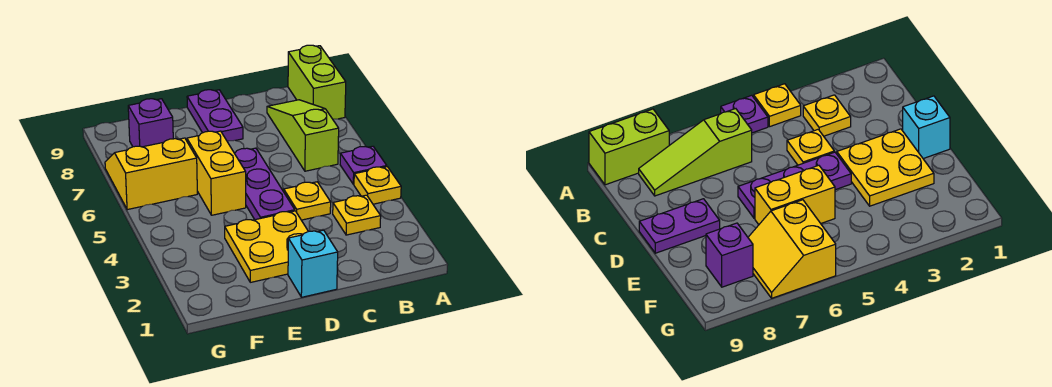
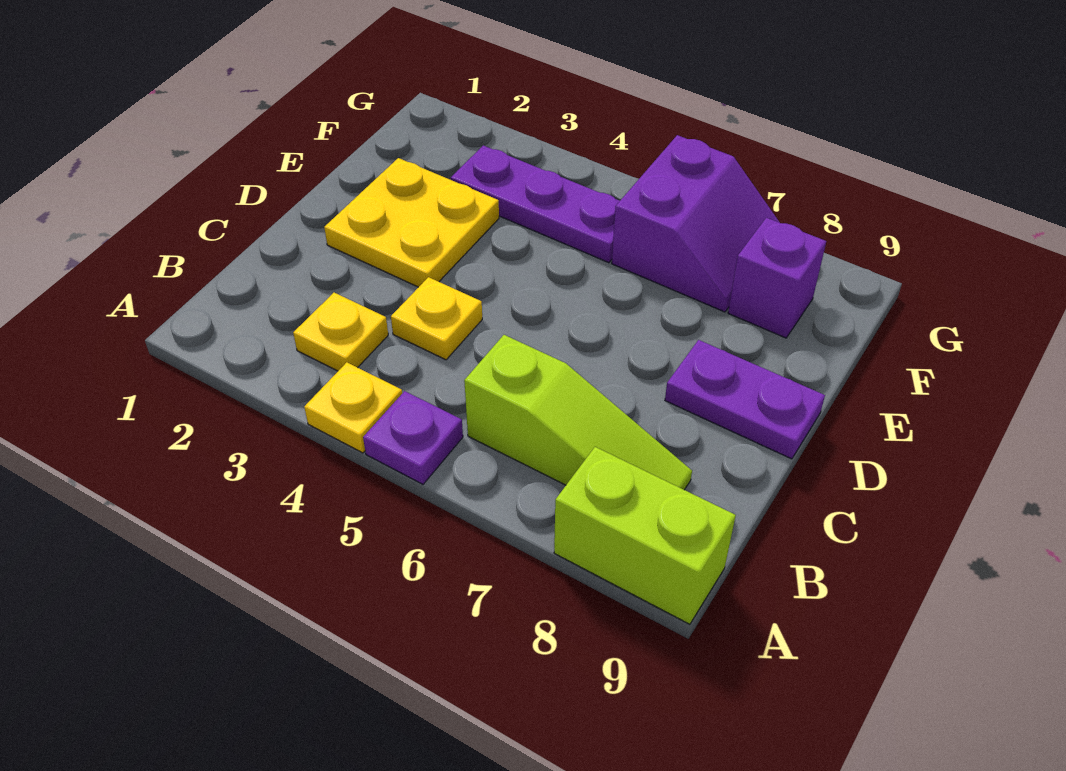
cyan 1x1 brick [288,230,338,297] -> none
purple 1x3 plate [235,148,295,220] -> purple 1x3 plate moved to [451,145,619,263]
yellow 1x2 brick [187,131,246,215] -> none
yellow 2x2 slope [105,138,197,210] -> purple 2x2 slope [612,135,780,312]

